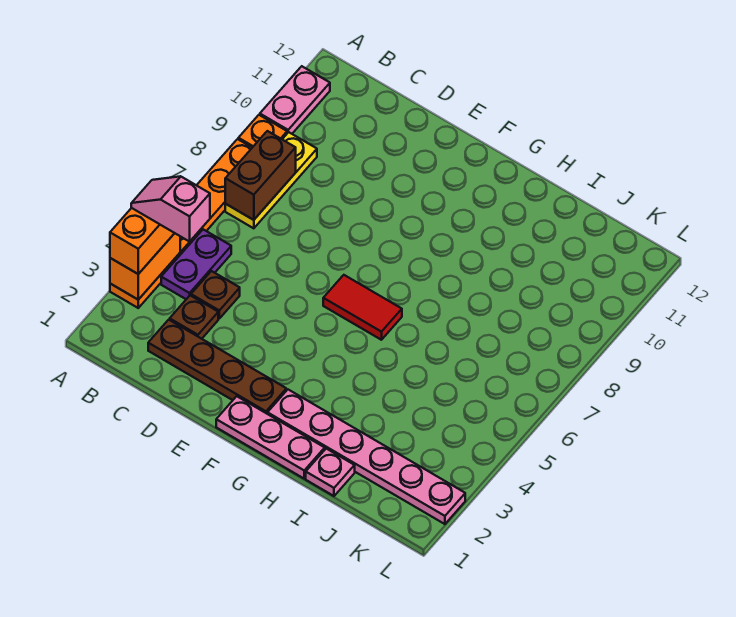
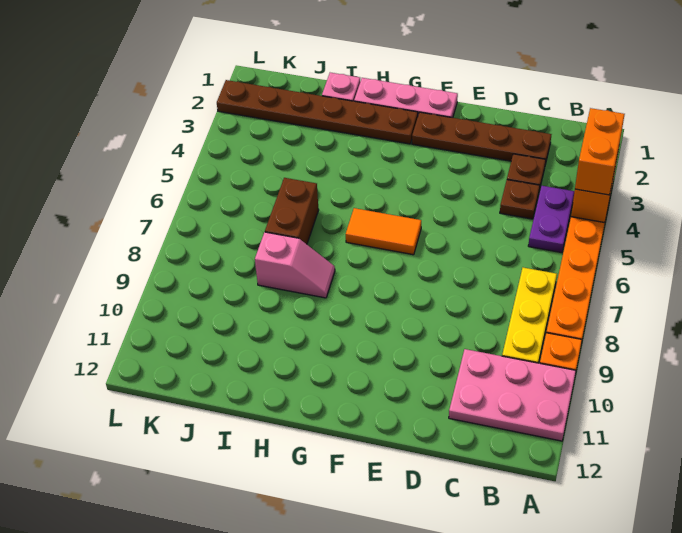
pink 1x2 slope [131,176,210,242] -> pink 1x2 slope moved to [255,232,335,298]
pink 1x2 plate [260,66,330,134] -> pink 2x3 plate [449,349,576,441]
brown 1x2 brick [225,131,296,220] -> brown 1x2 brick moved to [265,178,319,244]
red 1x2 tile [323,275,402,340] -> orange 1x2 tile [346,208,421,255]
pink 1x6 plate [268,390,465,524] -> brown 1x6 plate [217,80,418,144]

